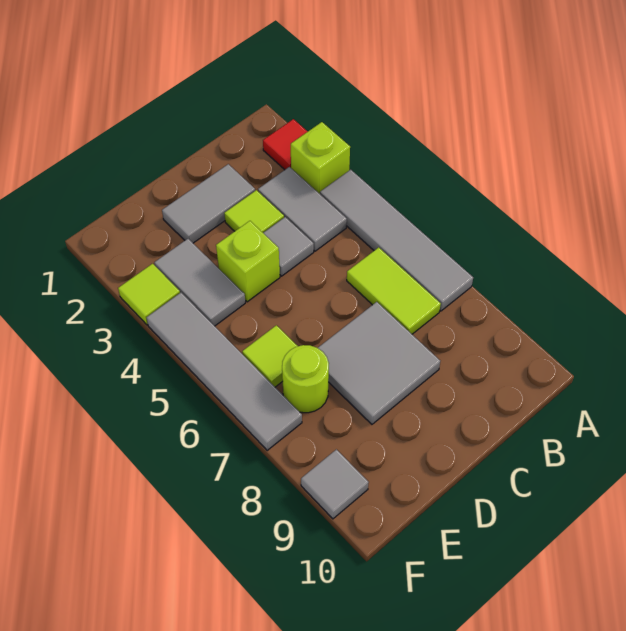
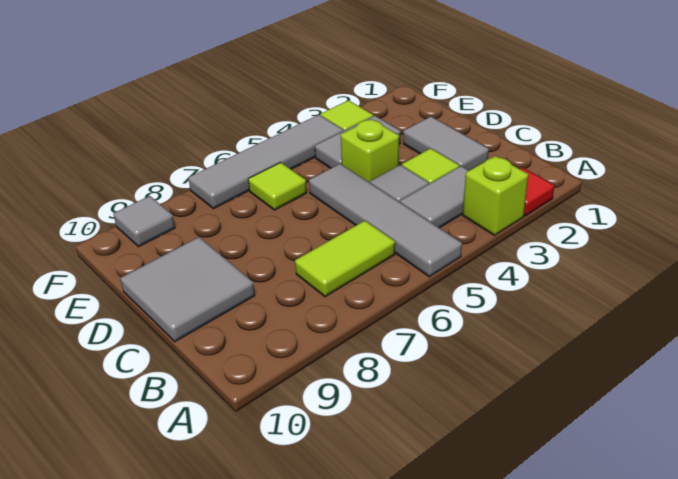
grey 1x4 tile [320,170,473,311] -> grey 1x4 tile turned to [309,164,462,277]
grey 2x2 tile [318,302,440,424] -> grey 2x2 tile moved to [120,237,255,342]
lime 1x1 round brick [282,345,329,413] -> none

